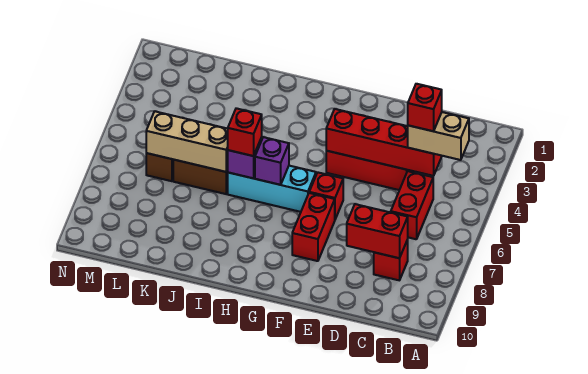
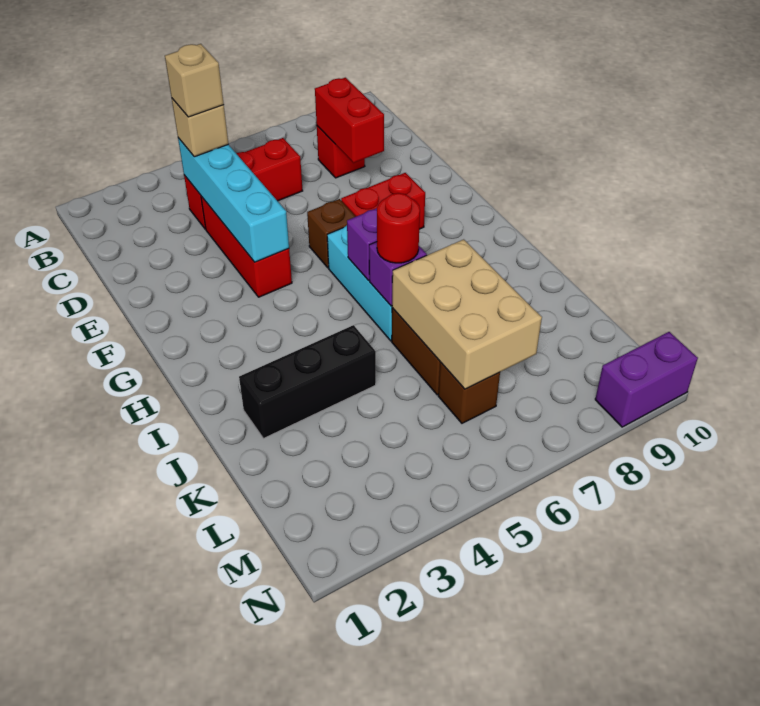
tan 1x2 brick [408,112,469,160] -> tan 1x1 brick [172,99,228,157]
red 1x4 brick [326,109,442,176] -> cyan 1x4 brick [178,138,289,262]
red 1x1 brick [408,84,442,131] -> tan 1x1 brick [165,44,224,117]
red 1x2 brick [391,171,433,239] -> red 1x3 brick [184,138,303,229]
red 1x1 brick [309,172,343,219] -> brown 1x1 brick [307,199,356,268]
red 1x1 brick [228,108,262,156] -> red 1x1 round brick [377,193,420,263]
none -> black 1x3 brick [239,325,376,439]
tan 1x3 brick [146,111,228,172] -> tan 2x3 brick [392,239,542,389]
none -> purple 1x2 brick [595,332,698,427]

